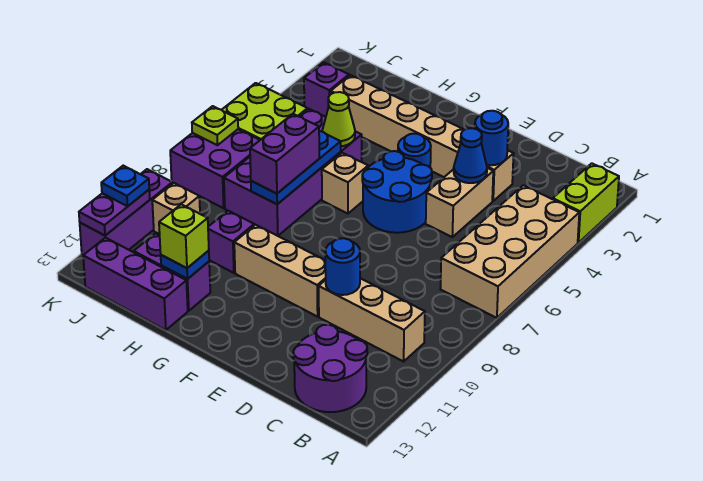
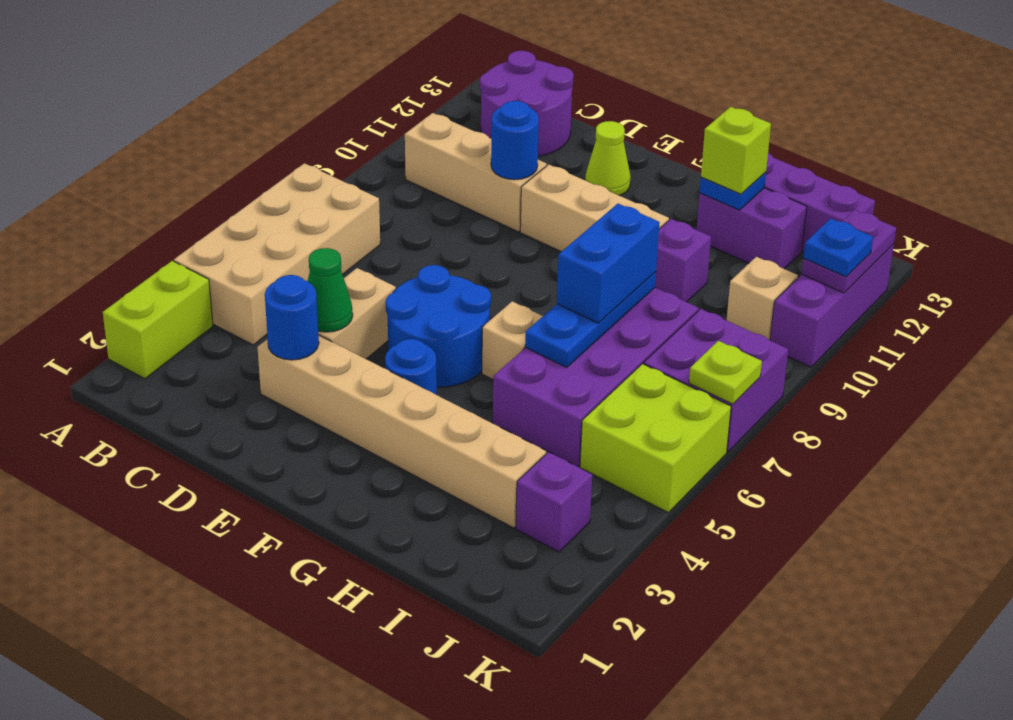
blue 1x1 cone [454,128,487,183] -> green 1x1 cone [308,248,353,332]
lime 1x1 cone [322,92,355,146] -> lime 1x1 cone moved to [585,121,631,196]
purple 1x2 brick [250,114,319,194] -> blue 1x2 brick [557,204,660,323]

